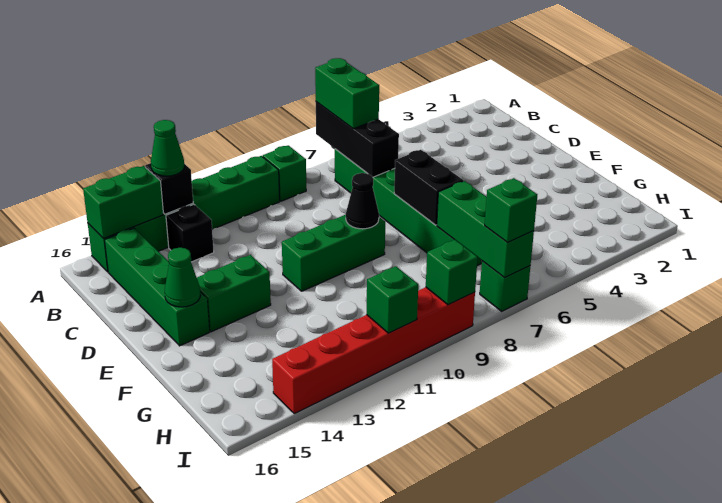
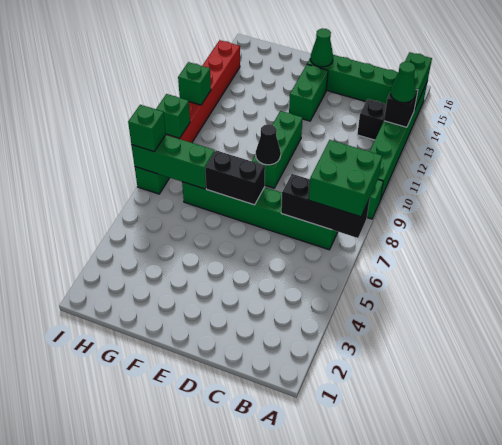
green 1x2 brick [315,58,379,129] -> green 2x2 brick [309,140,382,217]

